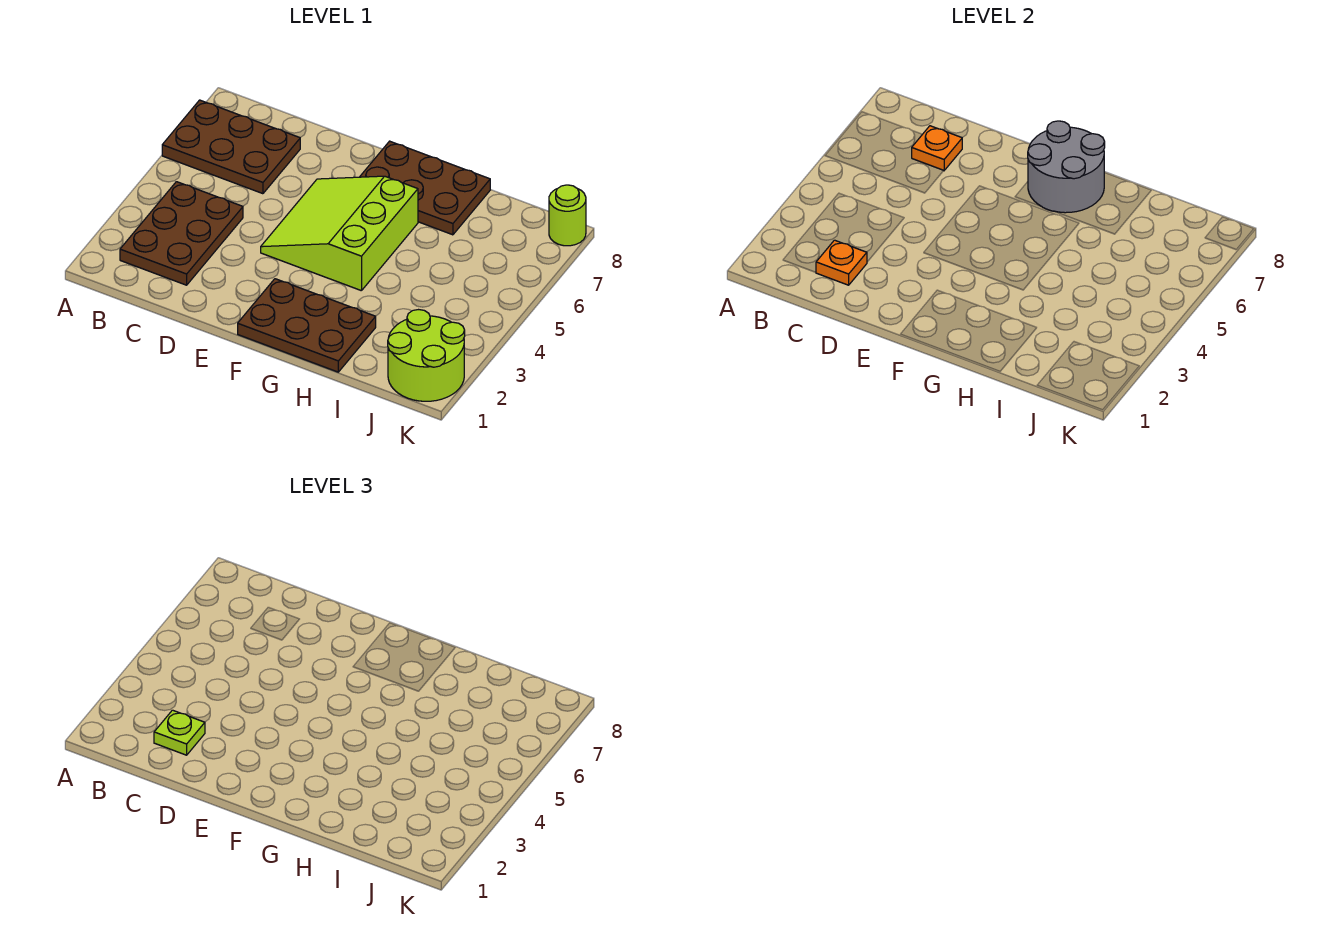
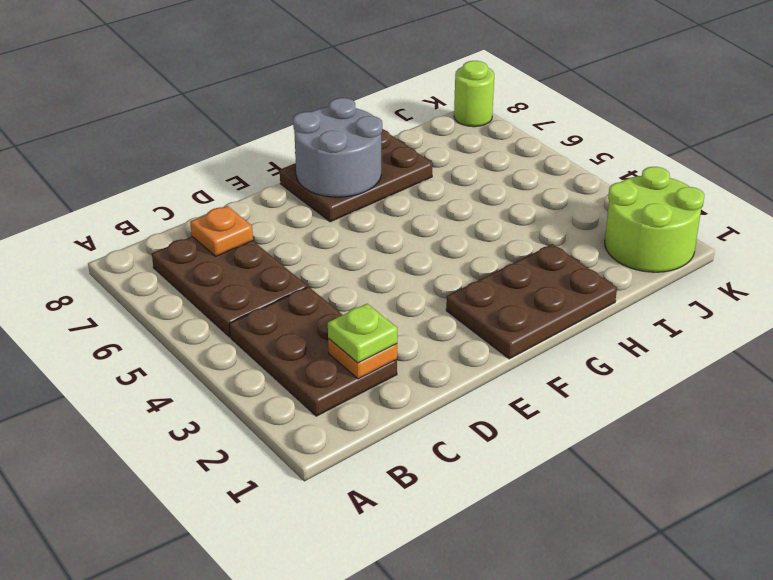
brown 2x3 plate [162,100,300,194] -> brown 2x3 plate turned to [152,237,307,337]
lime 3x3 slope [261,176,418,291] -> none

